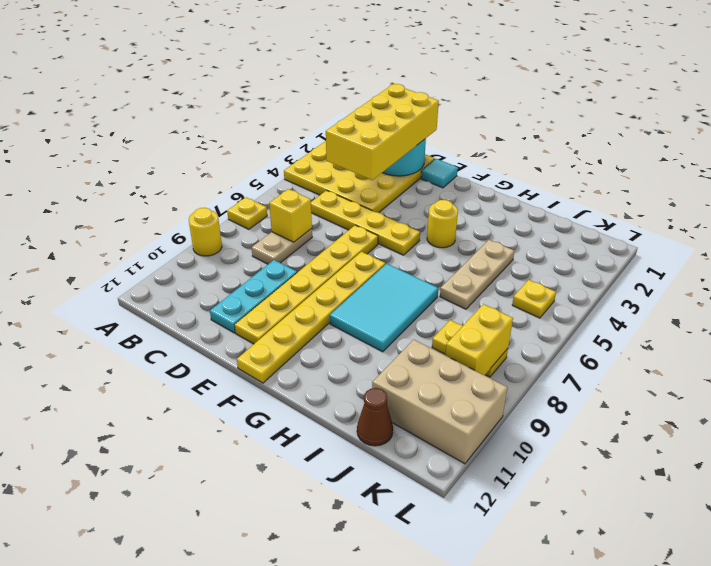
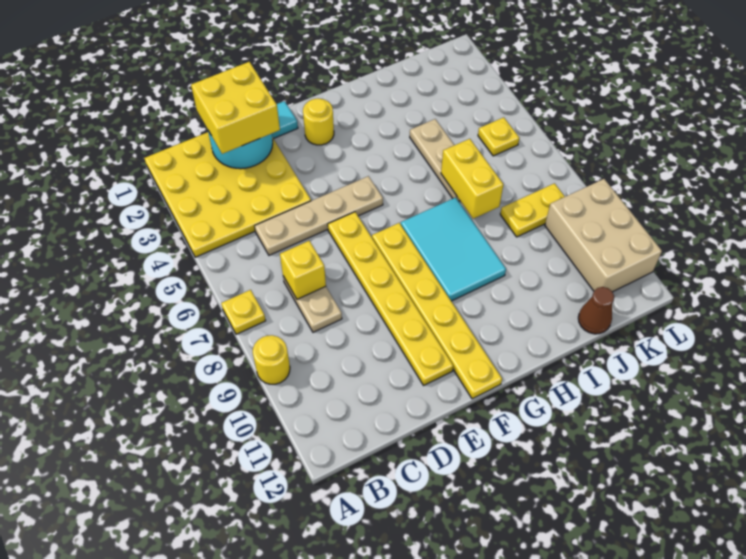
yellow 2x4 brick [326,84,439,180] -> yellow 2x2 brick [191,62,280,154]
yellow 1x4 plate [311,191,420,255] -> tan 1x4 plate [255,176,383,255]
cyan 1x3 plate [210,260,297,333] -> none
yellow 1x1 round brick [427,200,458,248] -> yellow 1x1 round brick moved to [303,98,334,145]
tan 2x3 brick [372,340,508,464] -> tan 2x3 brick turned to [545,179,662,292]
yellow 1x2 brick [445,304,513,375] -> yellow 1x2 brick moved to [441,139,503,219]

